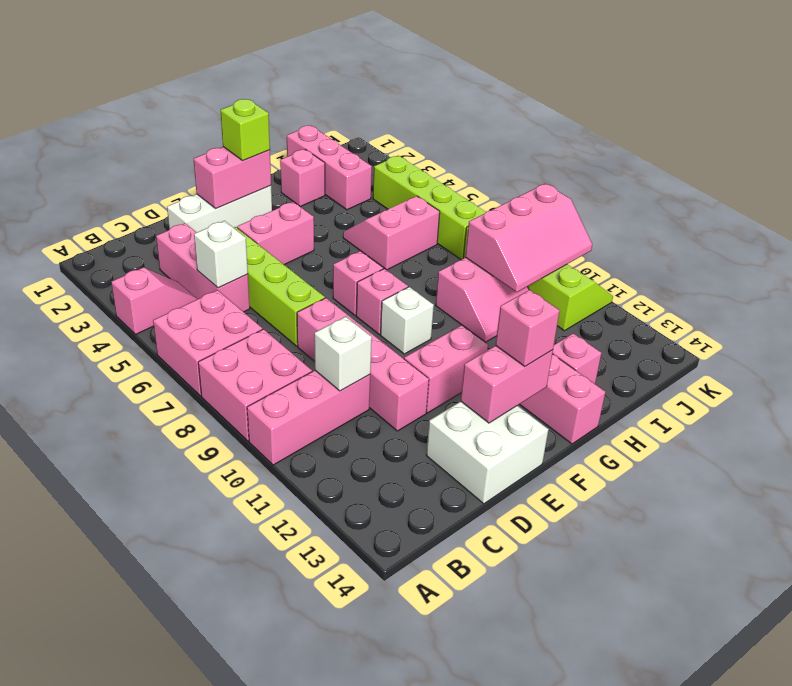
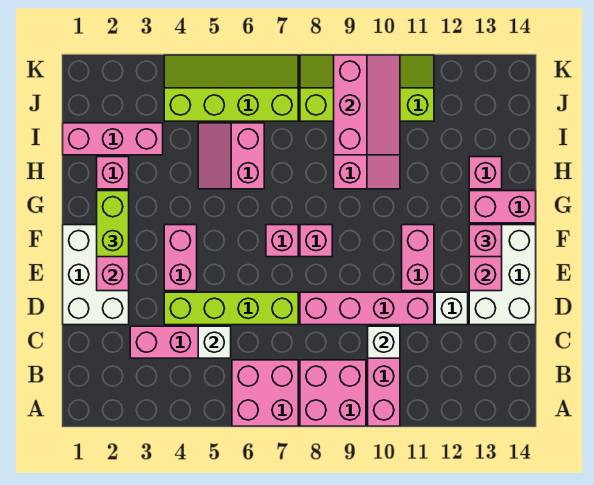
pink 1x2 slope [111,267,197,334] -> none
white 1x3 brick [167,186,272,232] -> white 2x3 brick [63,225,129,325]
white 2x2 brick [426,401,549,504] -> white 2x3 brick [469,225,536,325]
lime 1x1 brick [221,99,270,160] -> lime 1x2 brick [97,191,129,257]
white 1x1 brick [380,287,434,354] -> white 1x1 brick moved to [435,292,468,325]

